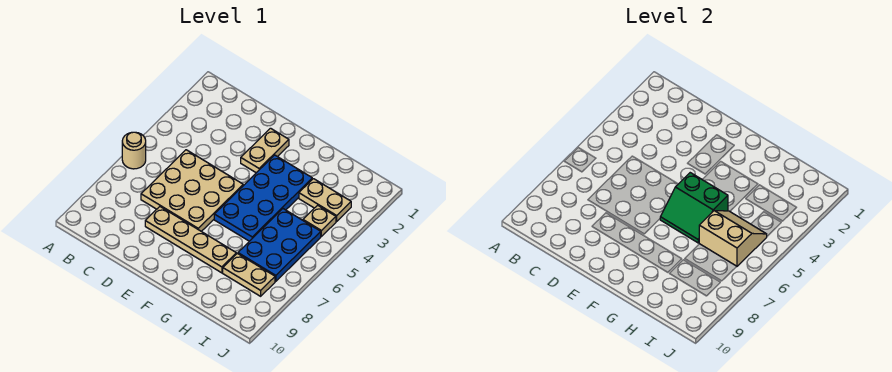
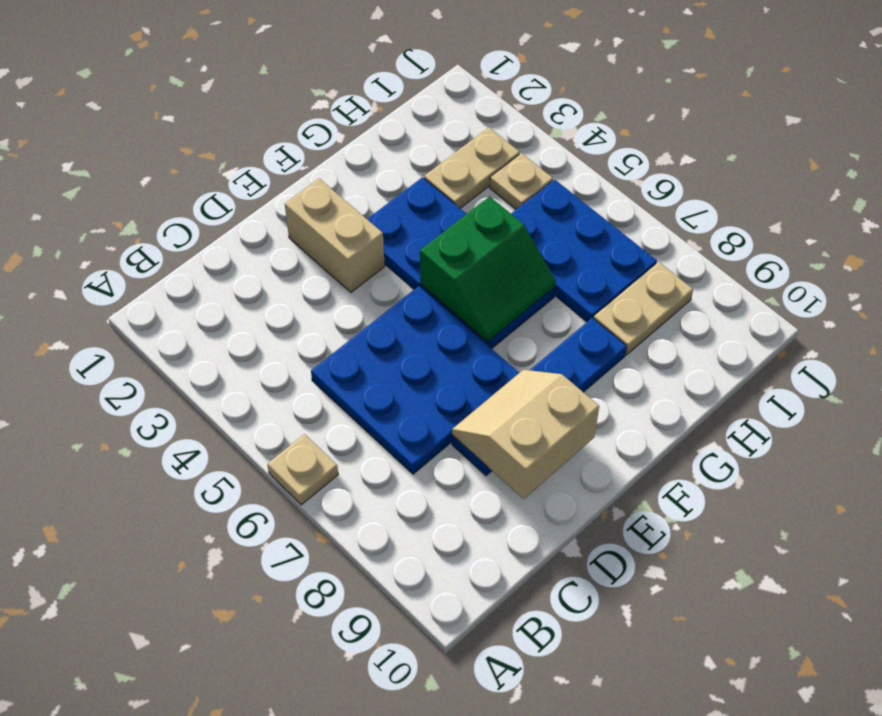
tan 1x1 round brick [122,132,146,169] -> tan 1x1 plate [267,434,338,505]
tan 3x3 plate [141,150,243,231] -> blue 3x3 plate [311,286,519,474]
tan 1x4 plate [145,207,236,273] -> blue 1x4 plate [452,318,627,475]
tan 1x2 plate [241,128,289,173] -> tan 1x2 brick [285,179,385,292]
tan 2x2 slope [699,211,767,266] -> tan 2x2 slope moved to [452,370,599,499]

